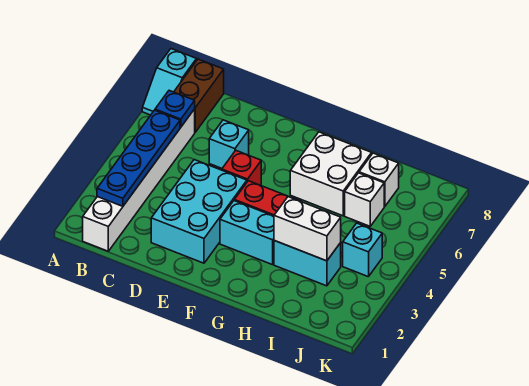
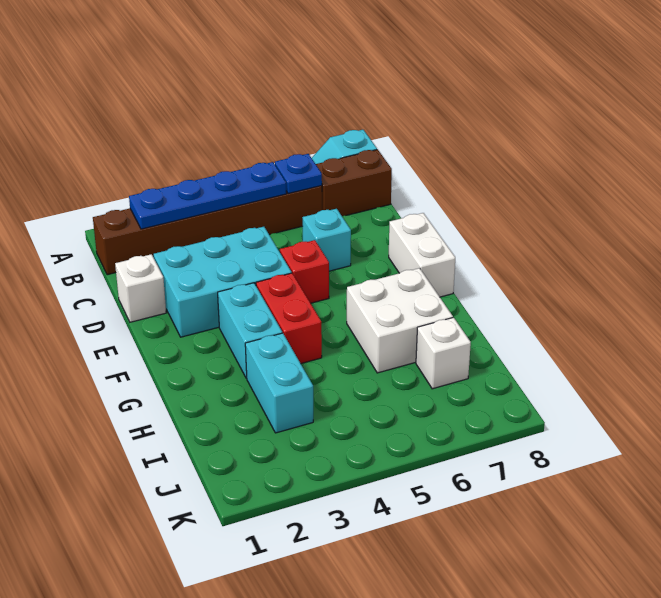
white 1x6 brick [83,109,195,251] -> brown 1x6 brick [93,186,322,275]
white 1x2 brick [274,197,341,261] -> white 1x2 brick moved to [389,213,455,297]
white 1x1 brick [345,173,384,226] -> white 1x1 brick moved to [115,254,166,322]
cyan 1x1 brick [343,223,382,277] -> none

